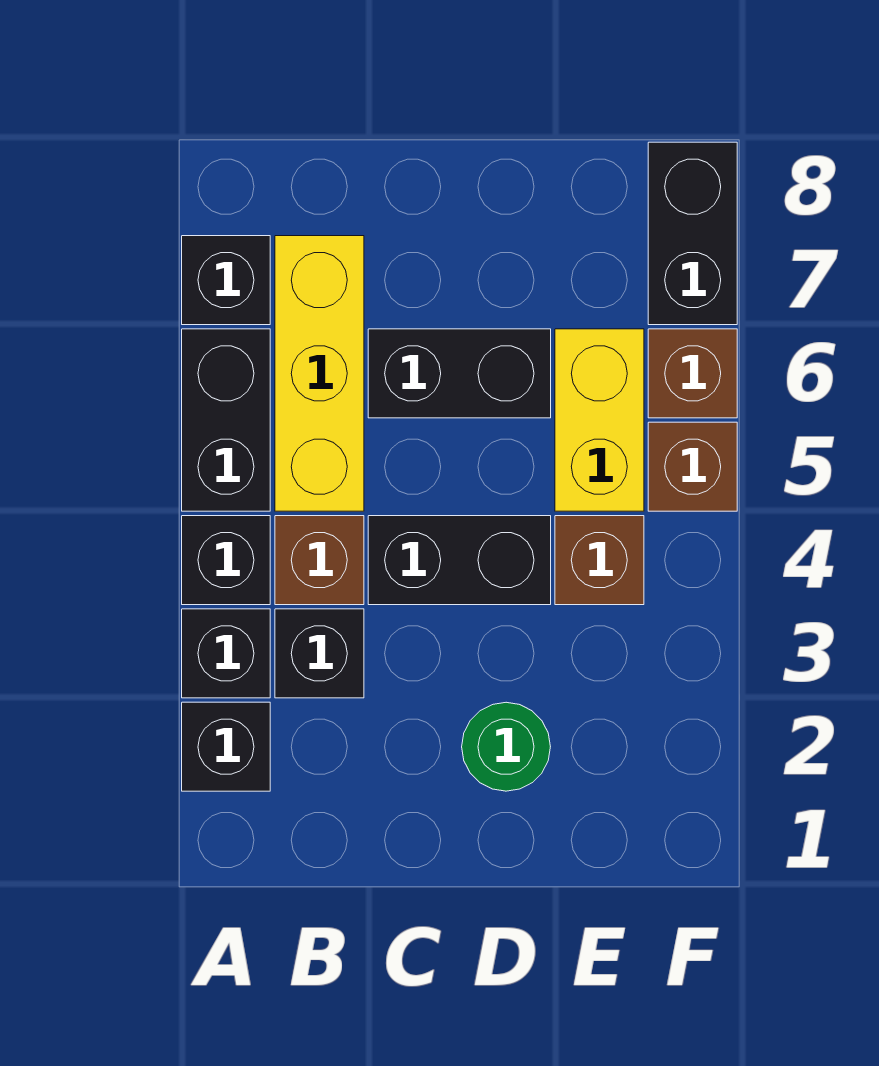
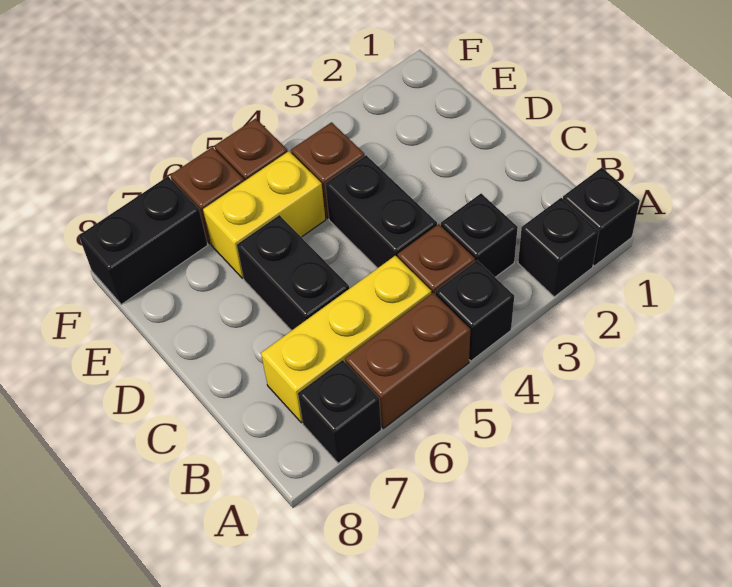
black 1x1 brick [182,609,270,698] -> black 1x1 brick moved to [563,168,640,266]
black 1x2 brick [182,329,270,511] -> brown 1x2 brick [345,293,471,428]
green 1x1 round brick [462,702,550,791] -> none

